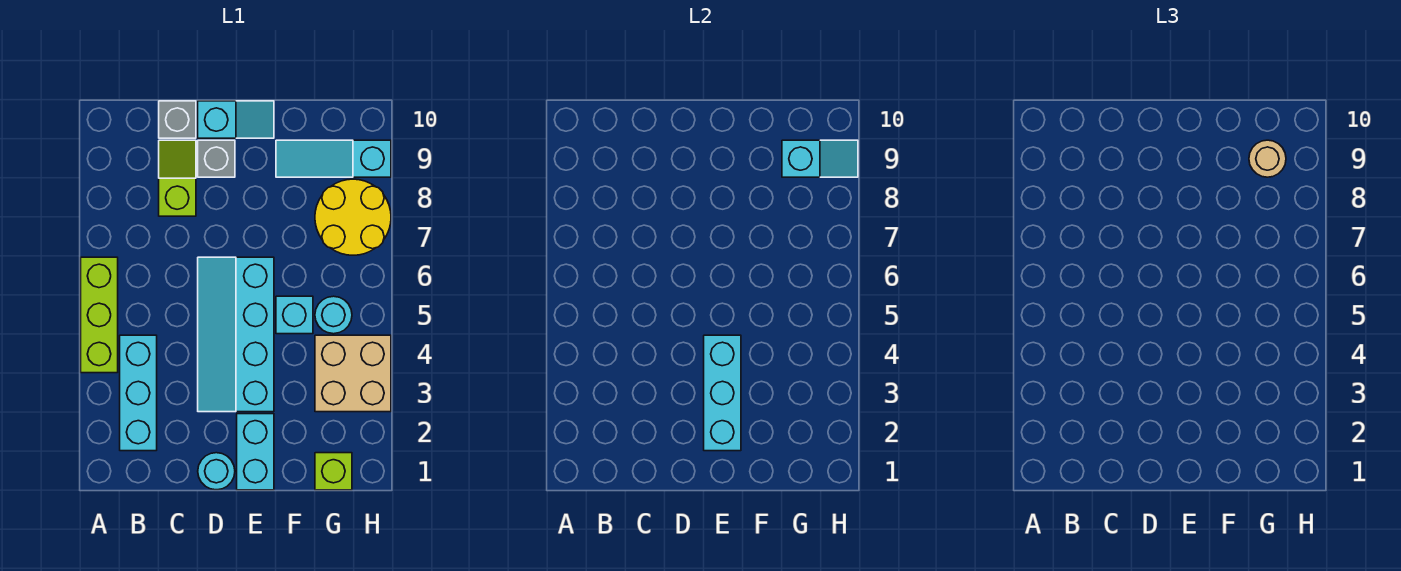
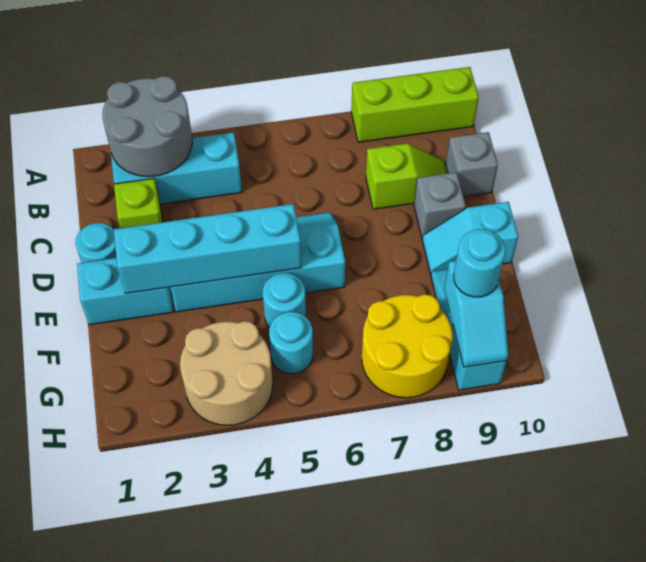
none -> grey 2x2 round brick [102,76,192,177]
lime 1x3 brick [81,257,118,373] -> lime 1x3 brick moved to [351,67,479,142]
cyan 1x2 slope [198,101,274,138] -> cyan 1x2 slope turned to [422,202,518,274]
cyan 1x3 brick [704,335,741,451] -> cyan 1x4 brick [114,204,301,293]
cyan 1x1 brick [276,296,313,334] -> cyan 1x1 round brick [263,273,306,328]
lime 1x1 brick [315,453,352,490] -> lime 1x1 brick moved to [114,178,163,228]
tan 2x2 brick [315,335,391,412] -> tan 2x2 round brick [180,321,273,425]
tan 1x1 round brick [1249,140,1286,177] -> cyan 1x1 round brick [454,229,506,297]

